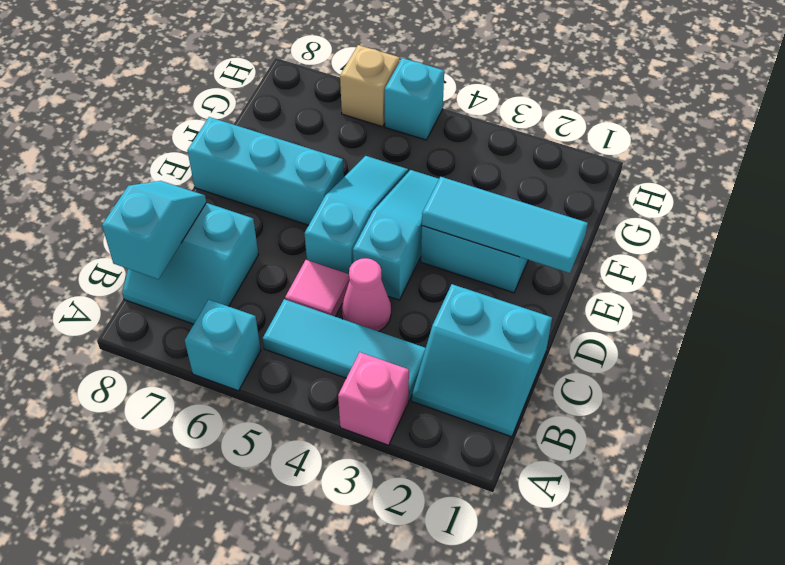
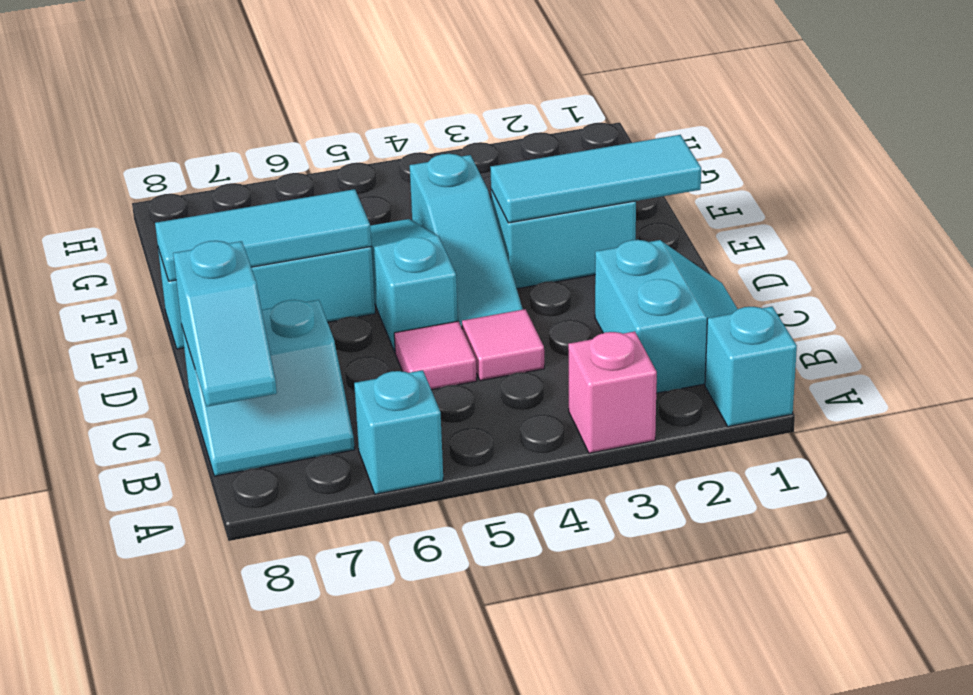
cyan 2x2 slope [412,284,552,437] -> cyan 2x2 slope turned to [595,240,738,393]
cyan 1x3 tile [263,299,426,400] -> cyan 1x3 tile moved to [155,189,371,281]
cyan 1x2 slope [102,181,206,279] -> cyan 1x2 slope turned to [173,241,277,407]
pink 1x1 cone [342,258,391,331] -> pink 1x1 tile [462,309,544,381]
cyan 1x3 slope [353,170,439,300] -> cyan 1x3 slope turned to [410,154,523,327]
cyan 1x1 brick [385,58,444,140] -> cyan 1x1 brick moved to [705,307,797,427]
tan 1x1 brick [340,45,400,127] -> none

